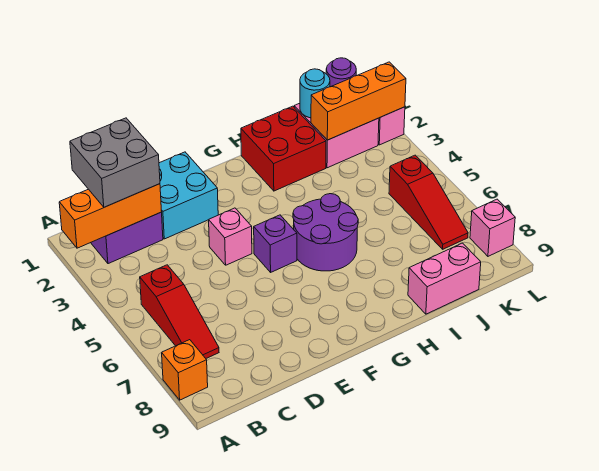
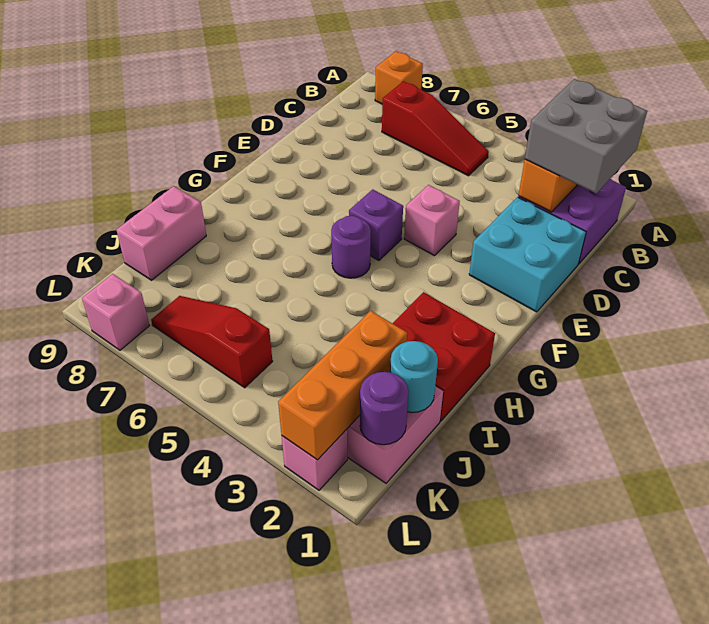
red 1x3 slope [140,265,219,358] -> red 1x3 slope turned to [382,81,489,176]
purple 2x2 round brick [293,194,358,271] -> purple 1x1 round brick [331,216,371,278]

